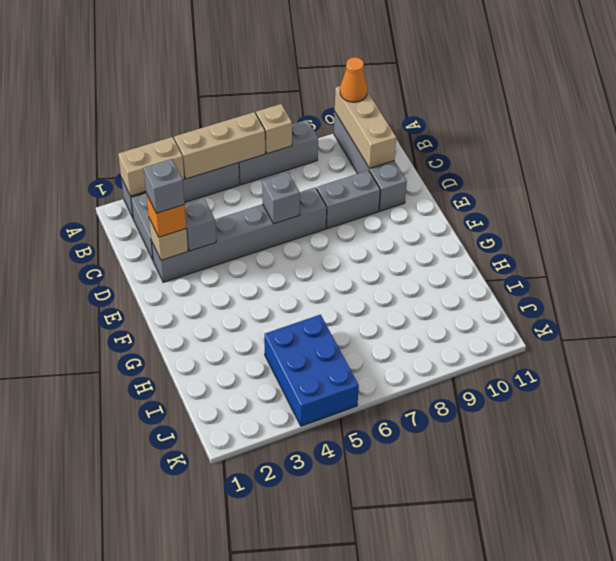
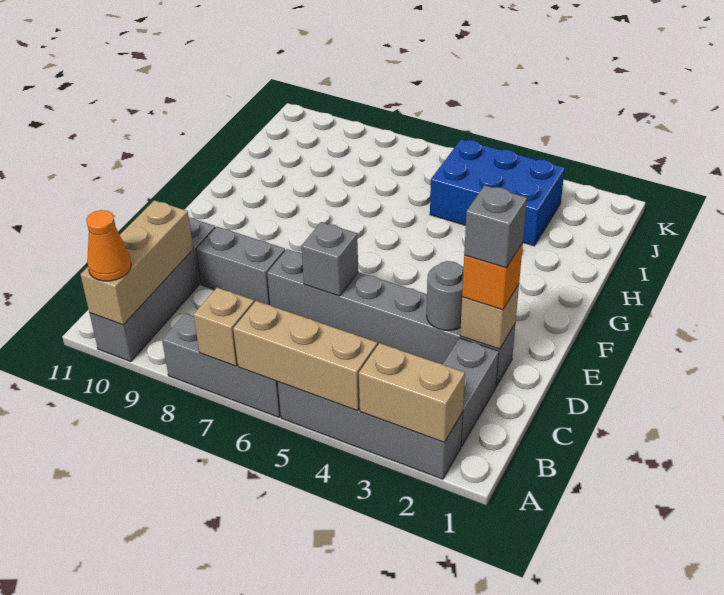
grey 1x1 brick [185,199,216,251] -> grey 1x1 round brick [427,261,464,330]
blue 2x3 brick [264,315,359,426] -> blue 2x3 brick turned to [430,139,565,246]

